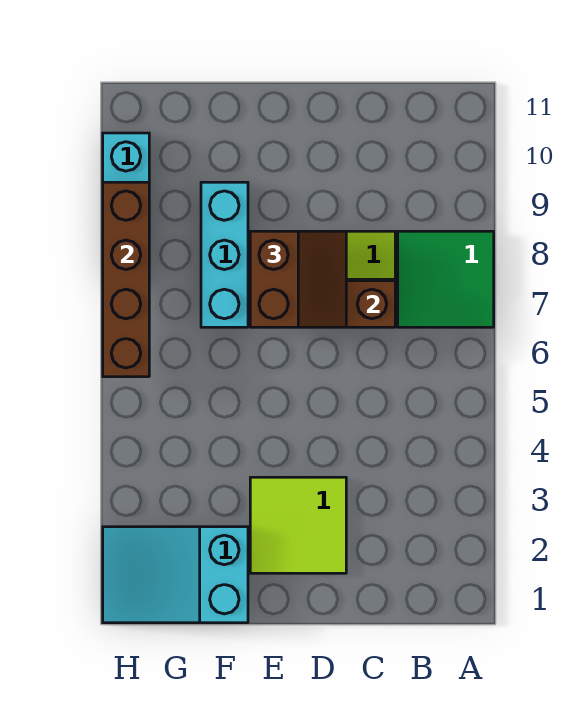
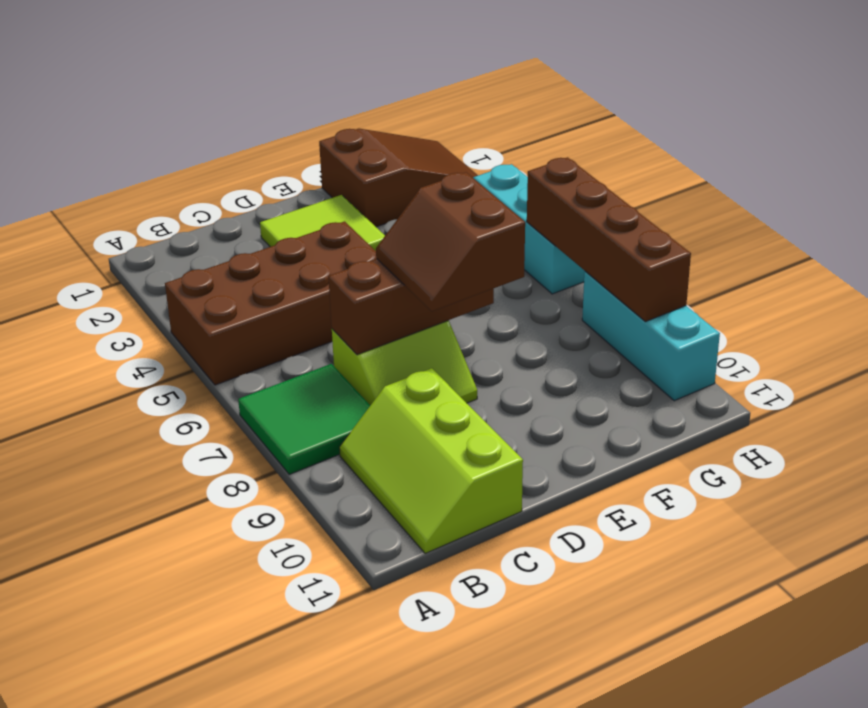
none -> brown 2x4 brick [165,221,377,385]
none -> lime 2x3 slope [339,368,523,554]
cyan 2x3 slope [103,527,248,623] -> brown 2x3 slope [319,129,478,227]
cyan 1x3 brick [201,182,248,327] -> cyan 1x3 brick moved to [473,164,584,294]

